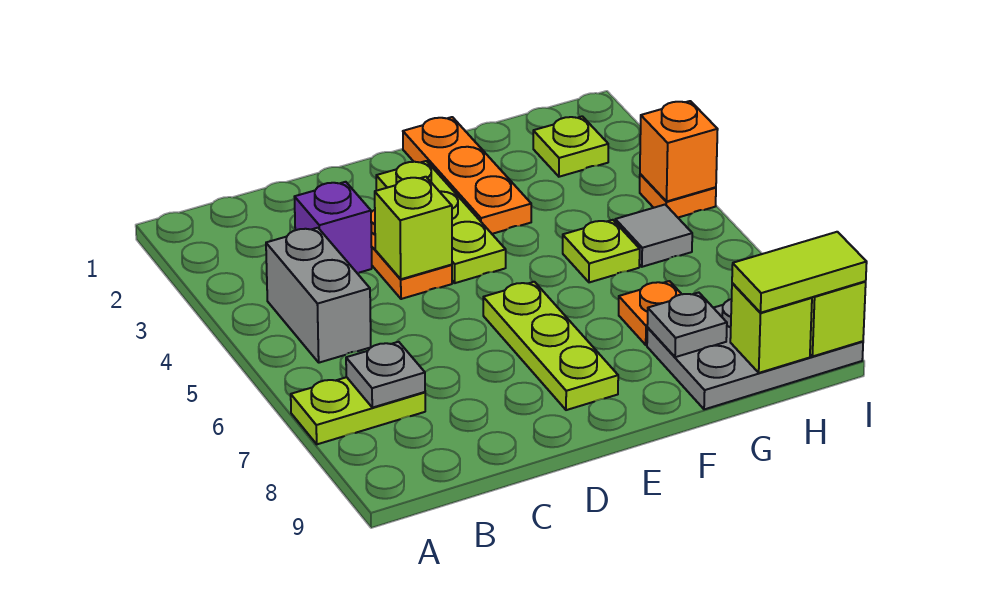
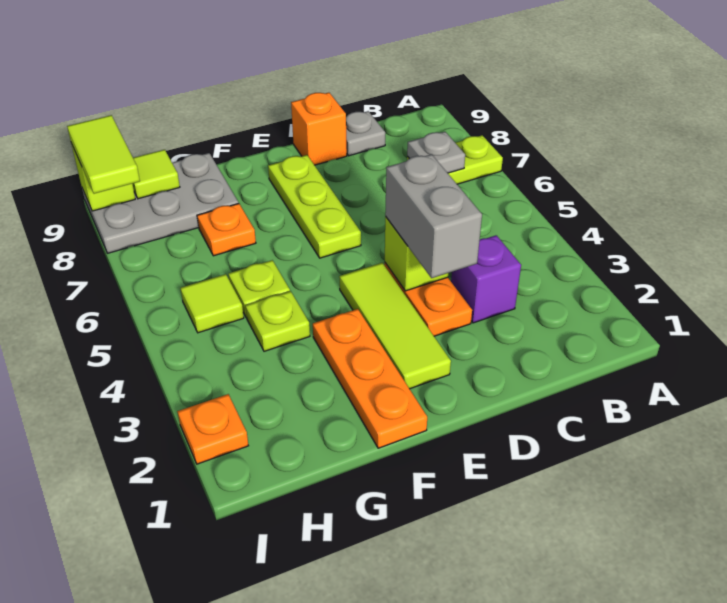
grey 1x2 brick [266,228,371,363] -> grey 1x2 brick moved to [385,154,482,278]
lime 1x3 plate [376,161,506,283] -> lime 1x3 tile [339,263,451,389]
grey 1x1 plate [647,292,727,357] -> grey 1x1 plate moved to [346,111,385,156]
lime 1x1 plate [533,116,608,177] -> lime 1x1 plate moved to [245,291,310,351]
grey 1x1 tile [615,205,692,267] -> lime 1x1 tile [181,274,244,333]
lime 1x1 brick [730,283,812,373] -> lime 1x1 tile [133,150,180,199]
lime 1x2 tile [732,232,867,313] -> lime 1x2 tile turned to [67,115,140,194]
orange 1x1 plate [640,174,716,218] -> orange 1x1 plate moved to [177,394,248,464]
orange 1x1 brick [640,101,718,201] -> orange 1x1 brick moved to [291,93,347,165]

